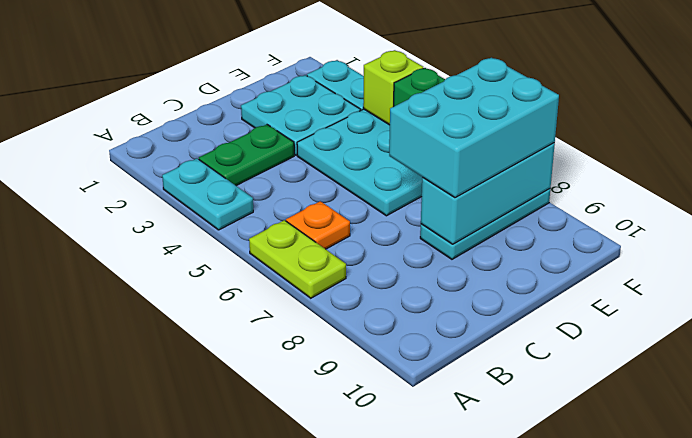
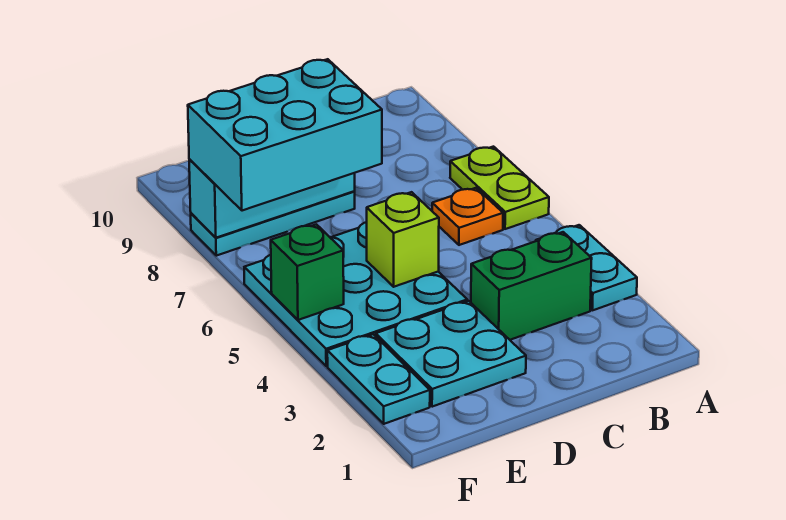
green 1x2 plate [199,125,294,186] -> green 1x2 brick [471,232,592,340]
lime 1x1 brick [363,50,423,125] -> lime 1x1 brick moved to [367,192,439,287]

